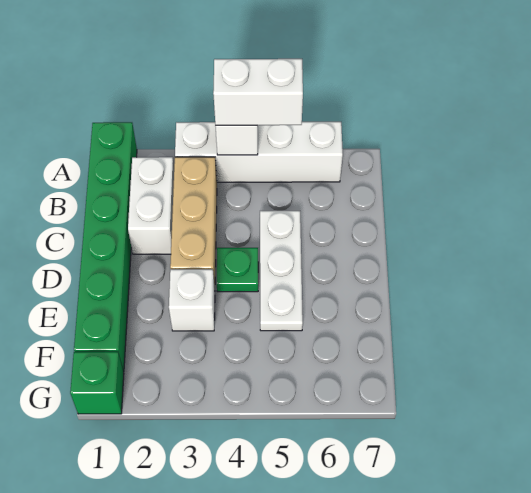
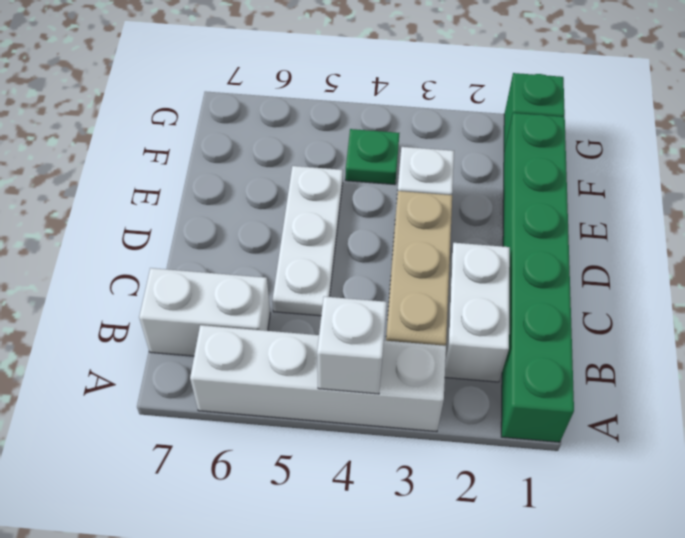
white 1x2 brick [213,59,303,126] -> white 1x2 brick moved to [139,268,270,356]
green 1x1 plate [217,248,258,292] -> green 1x1 plate moved to [345,129,400,184]

